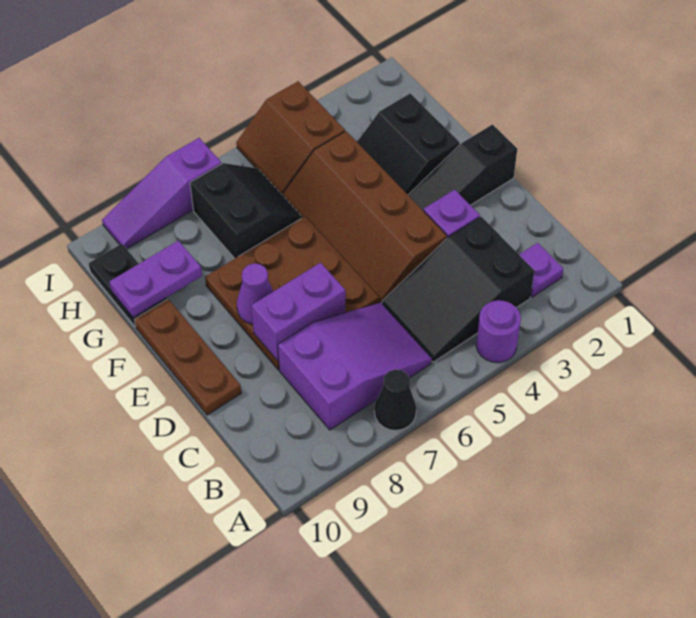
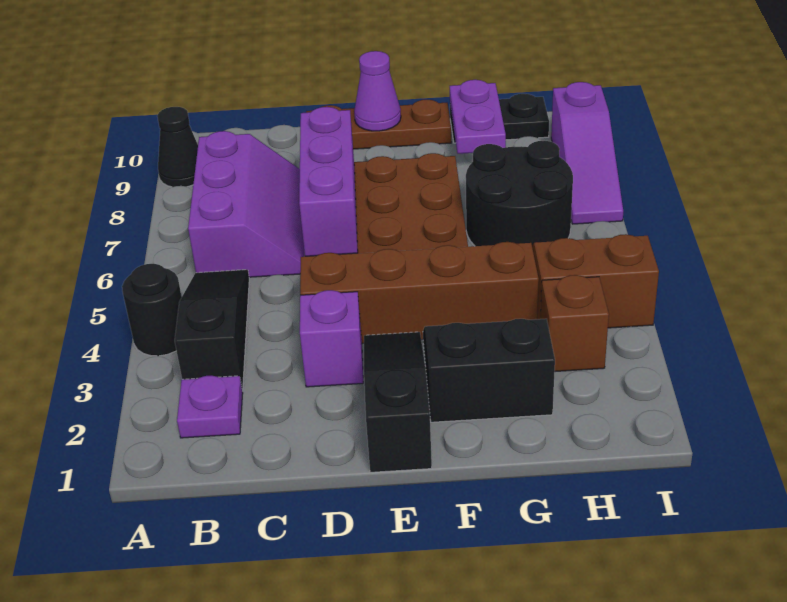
purple 1x1 round brick [476,300,521,363] -> black 1x1 round brick [122,264,182,356]
black 1x1 cone [374,369,416,430] -> black 1x1 cone moved to [157,107,198,187]
black 2x3 slope [382,217,535,362] -> black 1x3 slope [175,270,249,391]
purple 2x3 slope [278,302,432,430] -> purple 2x3 slope turned to [188,131,304,277]
purple 1x2 brick [251,263,345,361] -> purple 1x3 brick [299,107,358,256]
purple 1x1 cone [237,263,273,324] -> purple 1x1 cone moved to [354,51,401,131]
black 2x2 slope [190,163,303,258] -> black 2x2 round brick [466,141,573,246]
none -> brown 1x1 brick [541,275,609,372]
purple 1x3 slope [102,138,221,249] -> purple 1x3 slope turned to [551,82,623,224]

